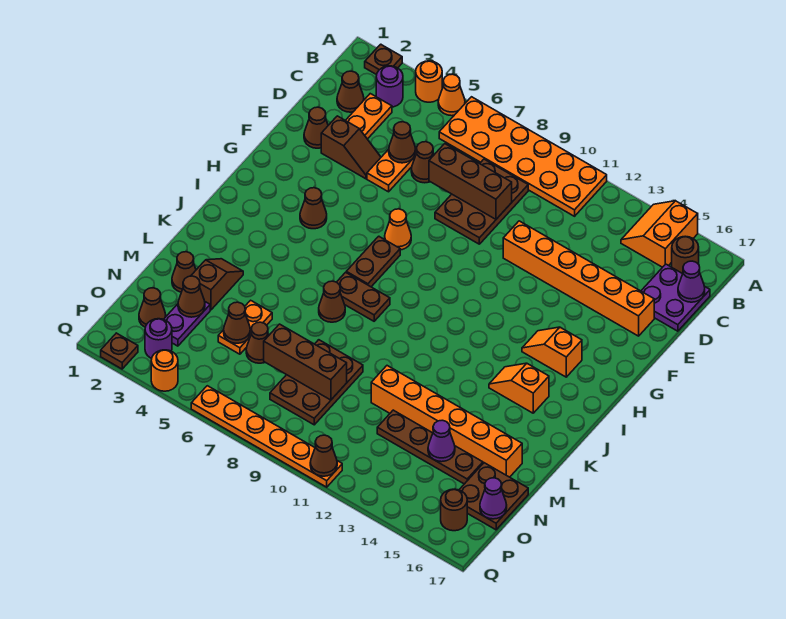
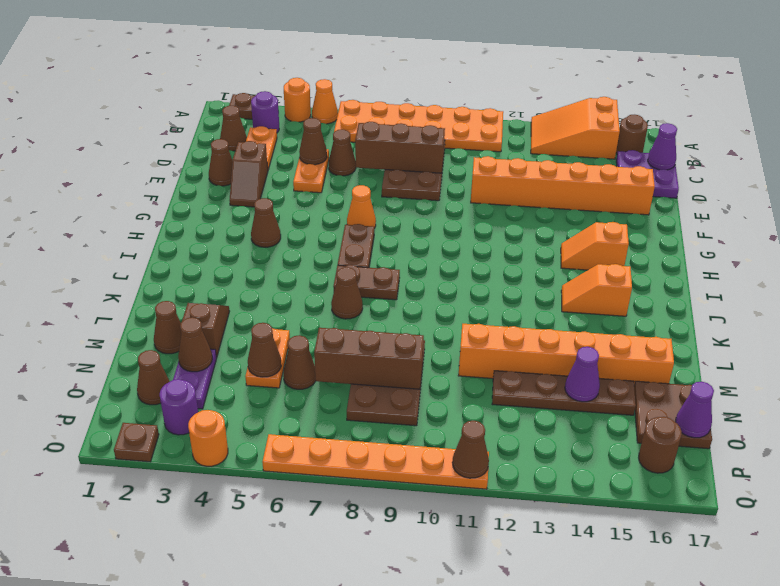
orange 2x2 slope [621,201,698,267] -> orange 2x3 slope [531,97,620,159]
brown 1x2 slope [321,116,381,179] -> brown 1x2 slope turned to [230,141,268,207]

